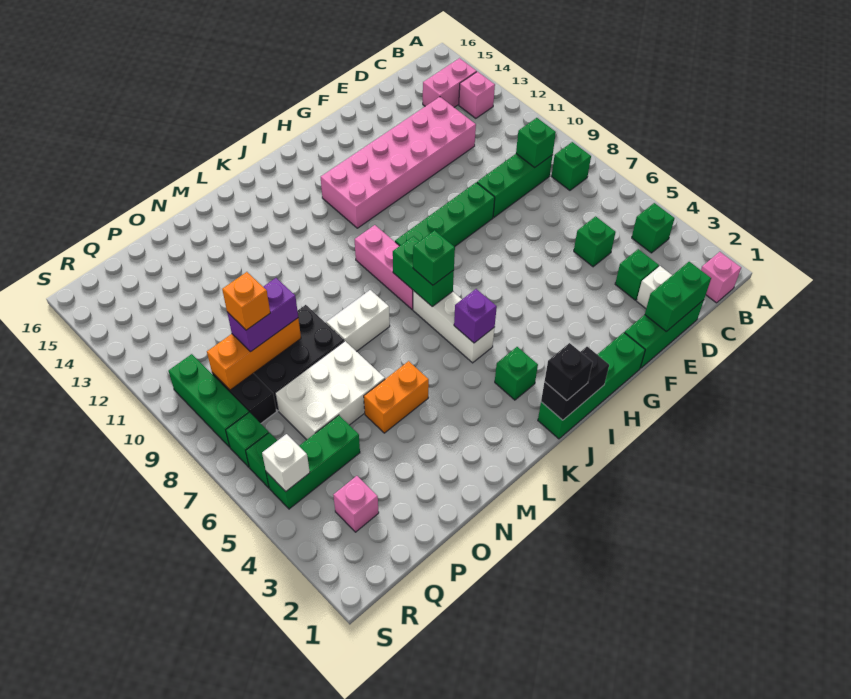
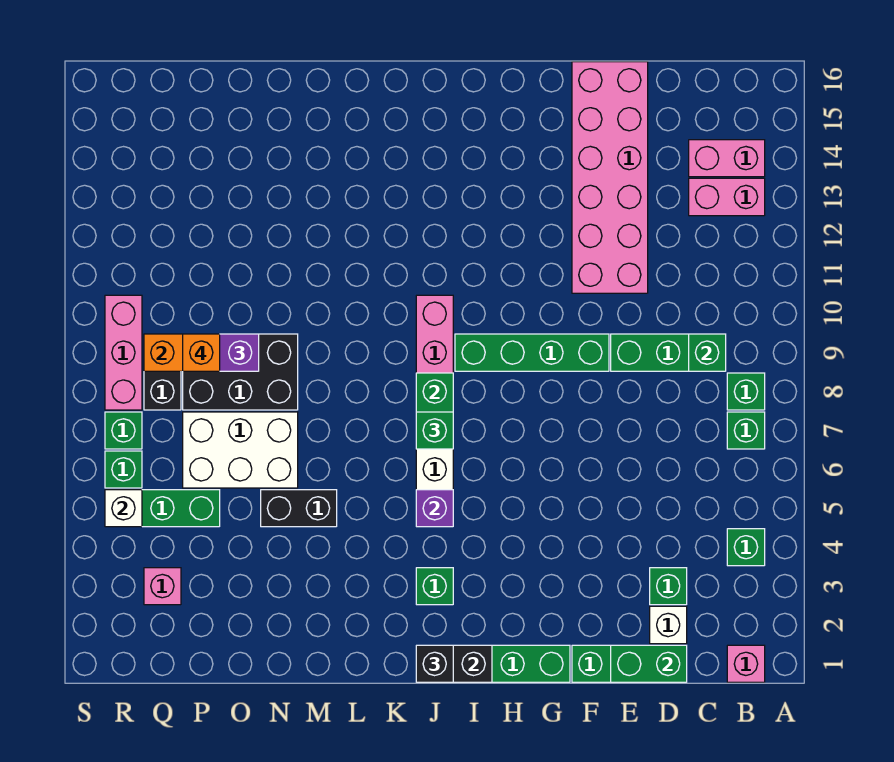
pink 1x1 brick [459,72,495,118] -> pink 1x2 brick [689,178,765,216]
green 1x1 brick [574,216,616,267] -> green 1x1 brick moved to [727,412,765,449]
pink 2x6 brick [321,97,476,228] -> pink 2x6 brick turned to [572,62,648,293]
white 1x2 brick [326,290,390,352] -> none
orange 1x2 brick [364,361,429,433] -> black 1x2 brick [261,490,337,527]
green 1x3 brick [168,354,249,447] -> pink 1x3 brick [105,295,142,410]

